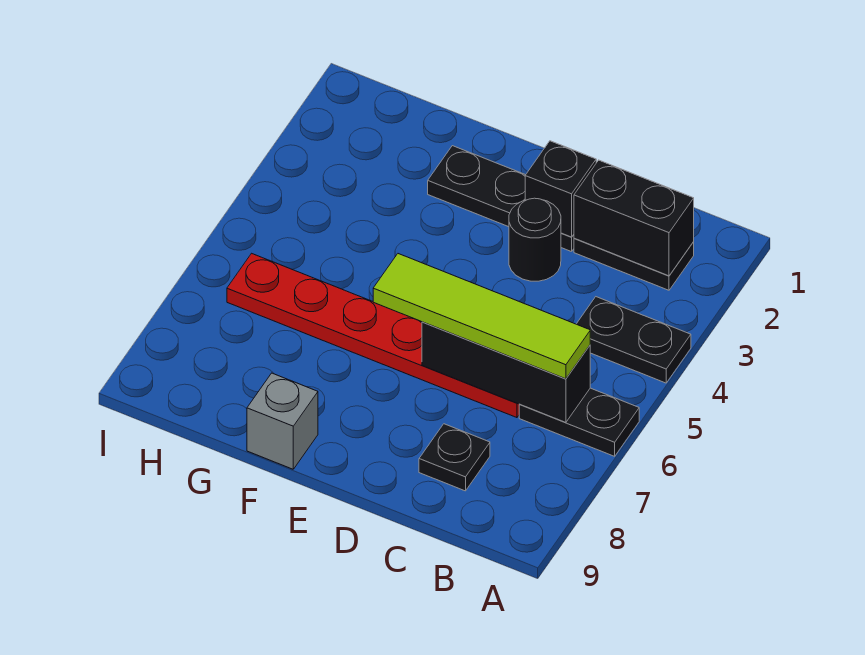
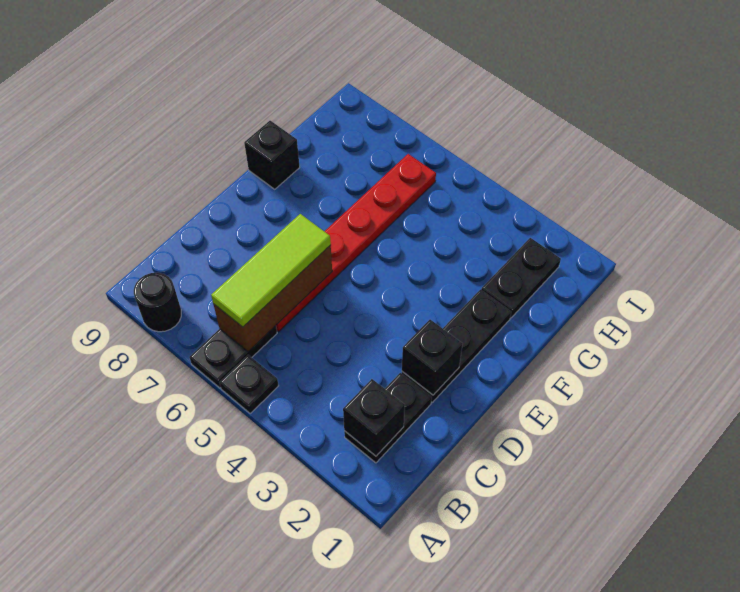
black 1x2 plate [577,297,691,383] -> black 1x2 plate moved to [481,238,561,318]
black 1x2 brick [574,160,694,276] -> black 1x1 brick [343,379,405,456]
black 1x3 brick [422,322,590,422] -> brown 1x3 brick [213,245,332,351]
lime 1x4 tile [373,254,590,379] -> lime 1x3 tile [211,214,331,327]
black 1x1 plate [419,424,490,491] -> black 1x1 plate moved to [220,355,279,414]
black 1x1 round brick [509,198,561,281] -> black 1x1 round brick moved to [134,273,181,332]
grey 1x1 brick [247,373,318,469] -> black 1x1 brick [244,121,300,189]

